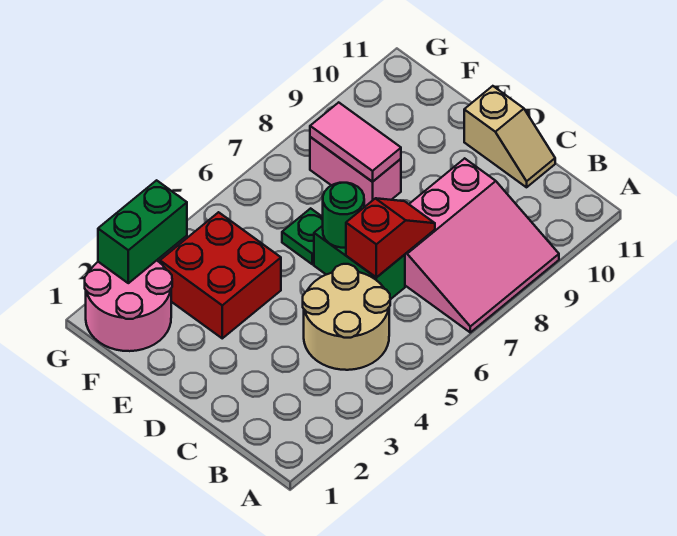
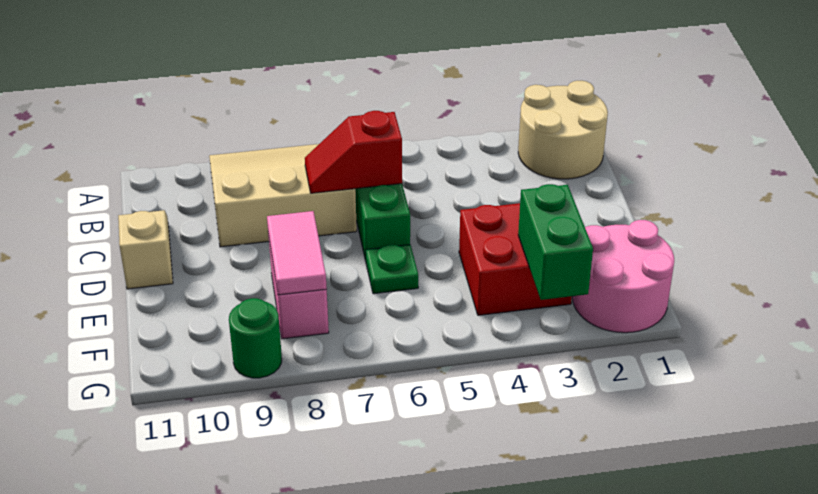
pink 3x3 slope [405,158,559,332] -> tan 3x3 slope [209,144,357,247]
tan 2x2 round brick [303,264,390,370] -> tan 2x2 round brick moved to [518,81,608,179]
green 1x1 round brick [323,183,364,248] -> green 1x1 round brick moved to [229,298,282,378]
green 1x2 brick [98,180,187,283] -> green 1x2 brick turned to [518,184,593,300]

